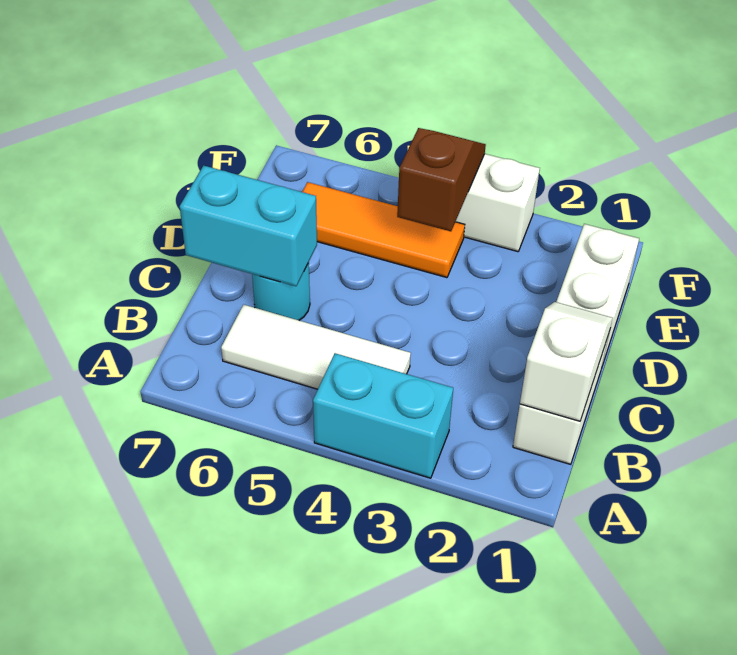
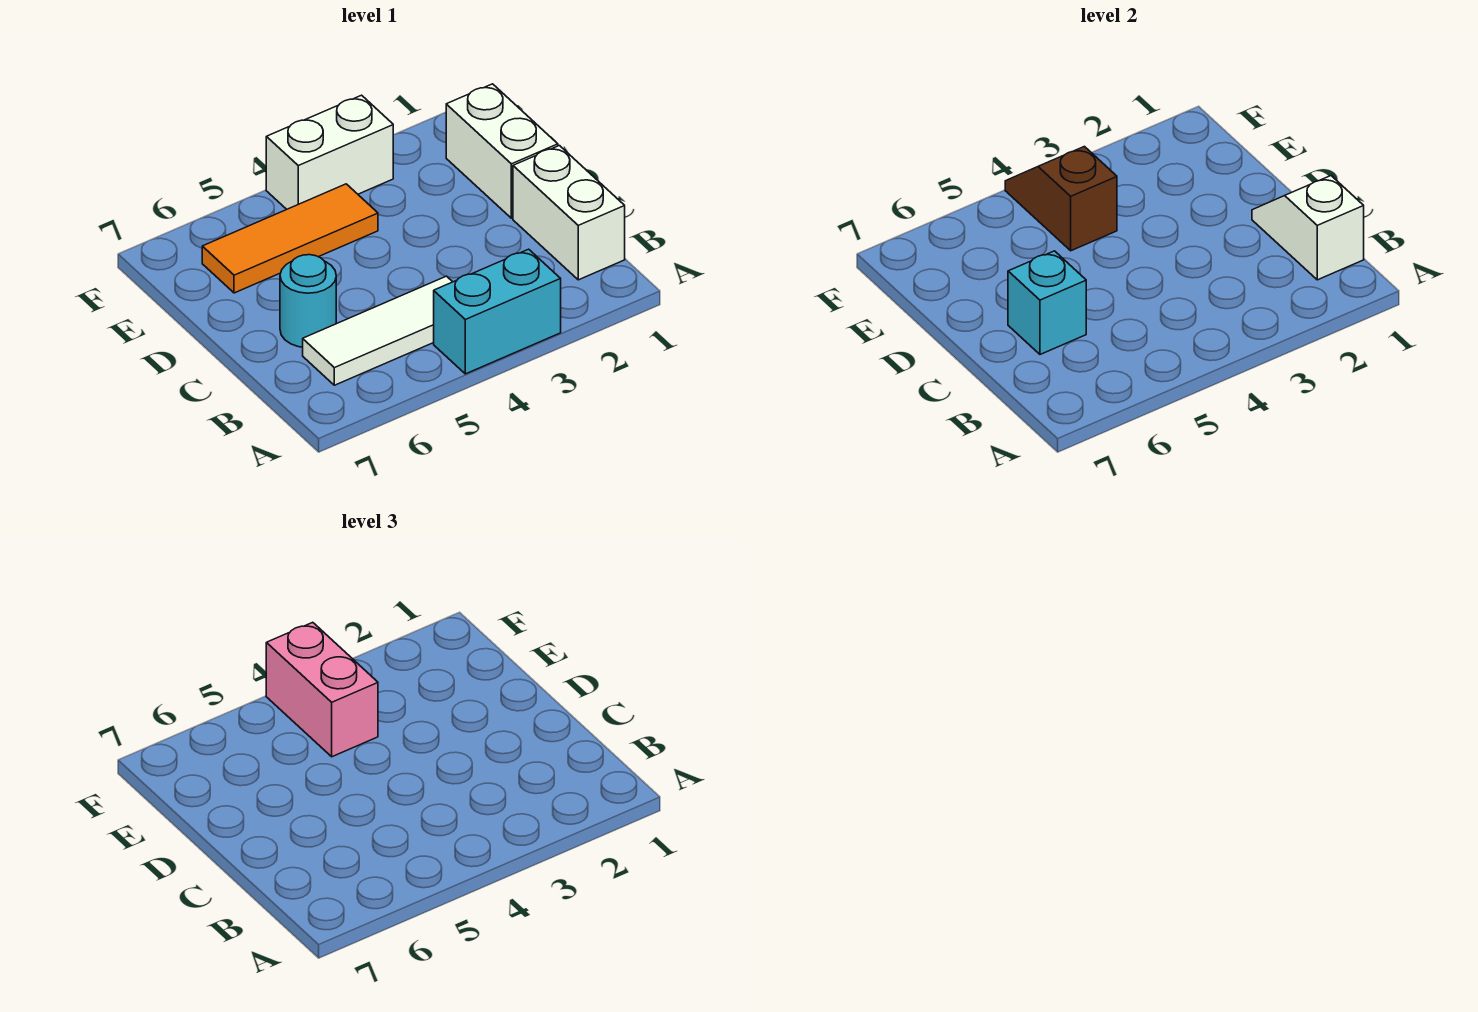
cyan 1x2 brick [180,165,317,286] -> cyan 1x1 brick [1008,251,1086,354]
none -> pink 1x2 brick [266,622,378,757]

